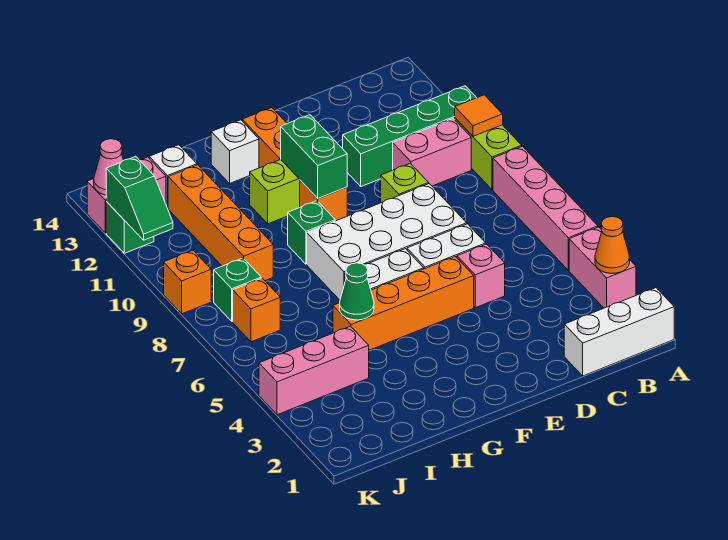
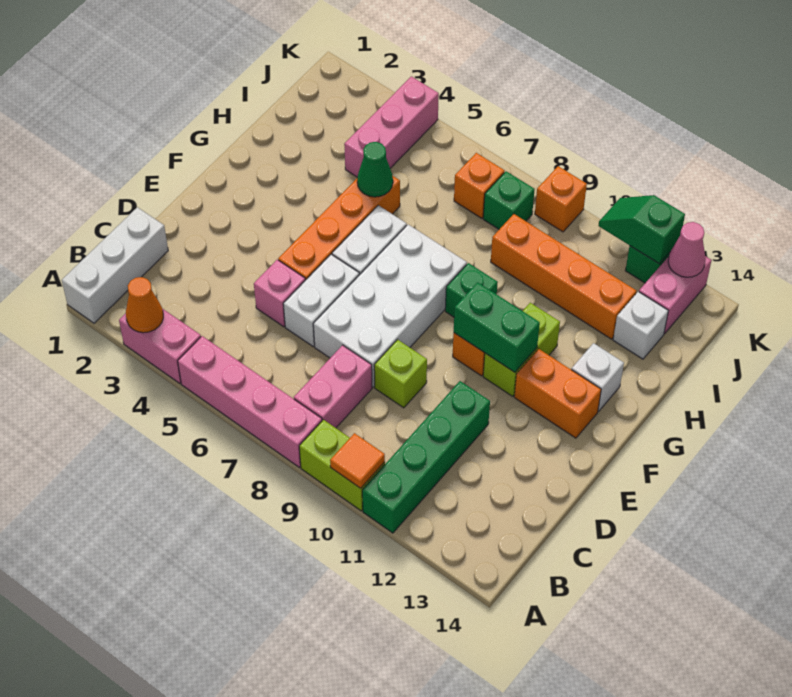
pink 1x2 brick [393,118,471,186] -> pink 1x2 brick moved to [294,345,372,428]

